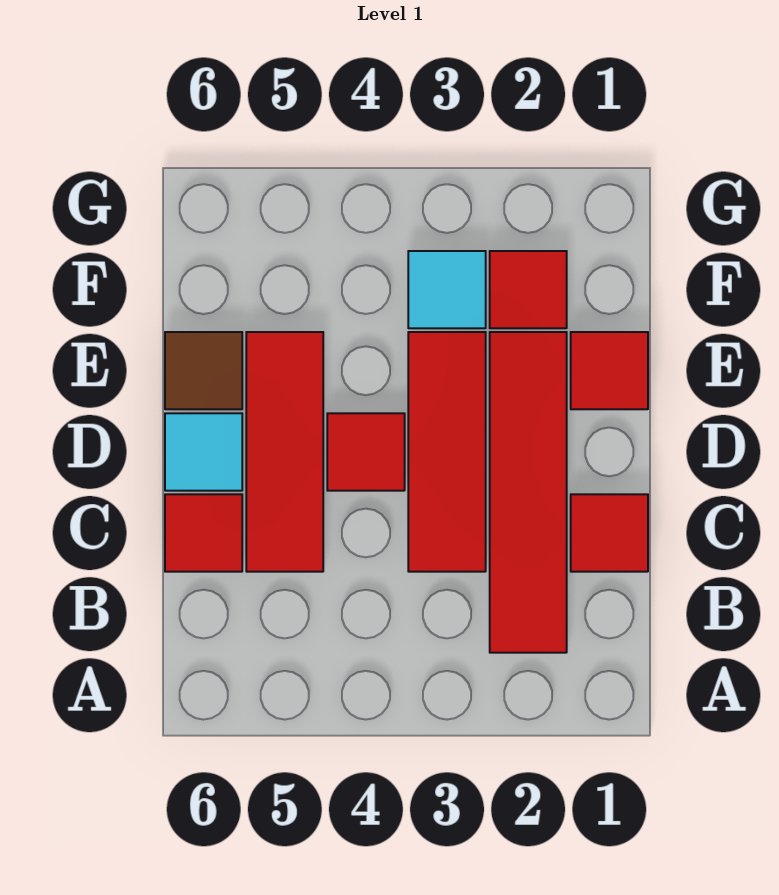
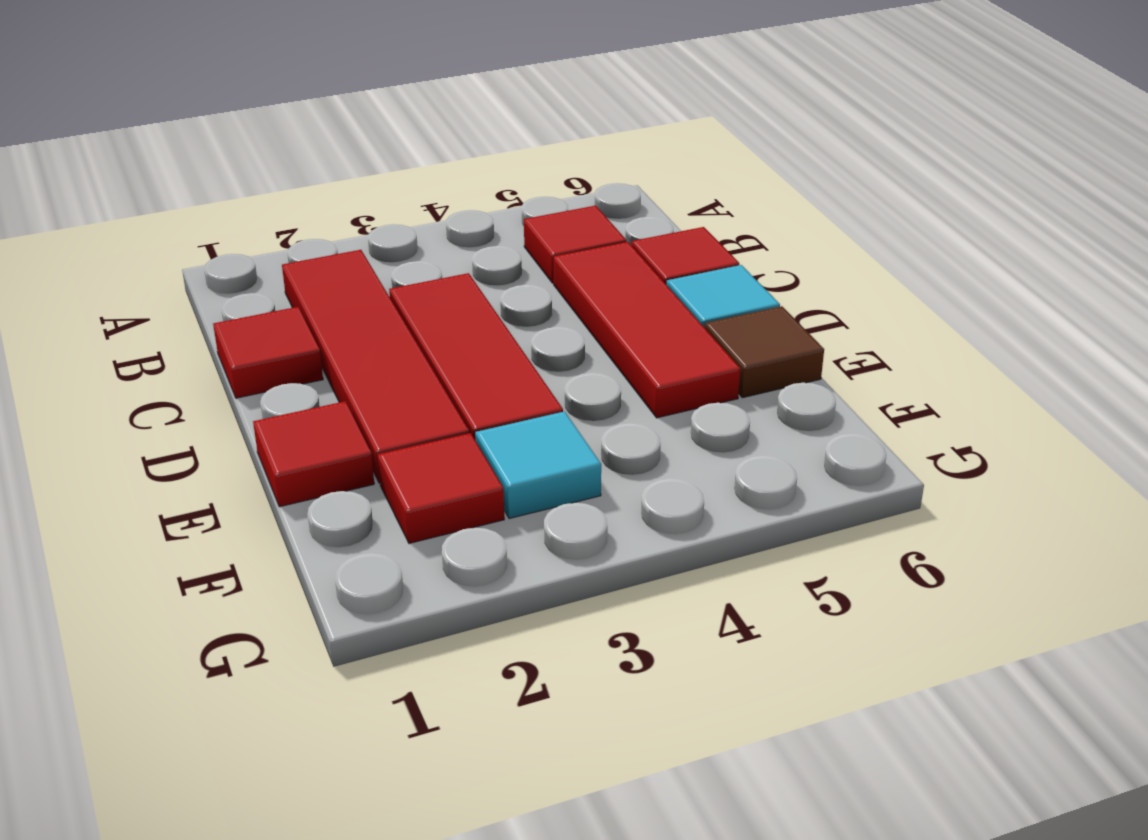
red 1x1 tile [327,413,405,491] -> red 1x1 tile moved to [524,206,626,283]

